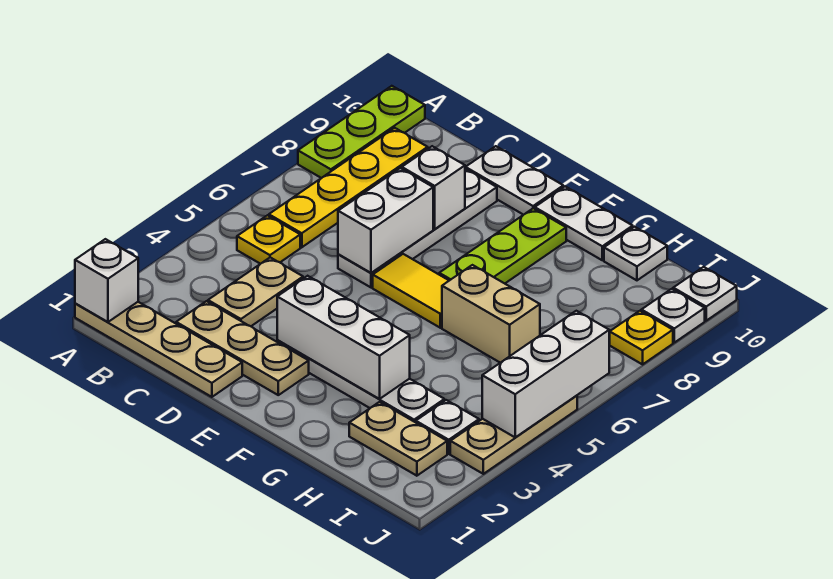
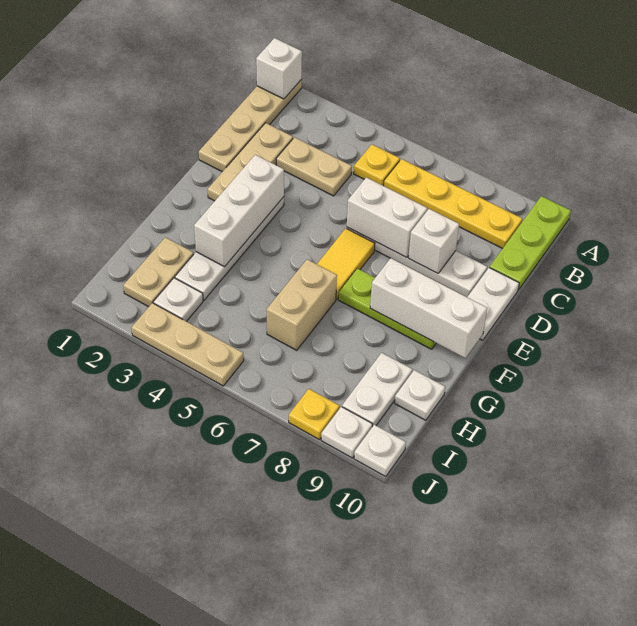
lime 1x3 plate [298,86,425,178] -> lime 1x3 plate turned to [490,196,571,290]
white 1x2 plate [535,187,633,260] -> white 1x2 plate moved to [342,353,412,427]
white 1x3 brick [482,311,609,438] -> white 1x3 brick moved to [370,258,487,358]

